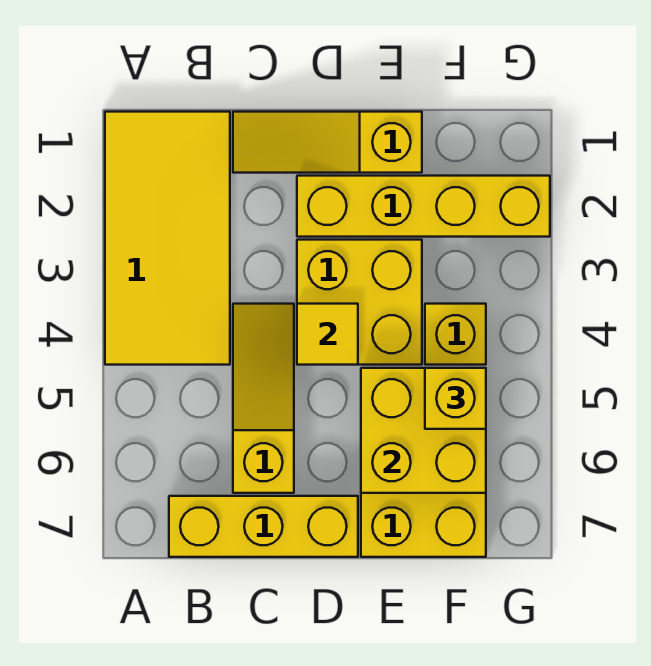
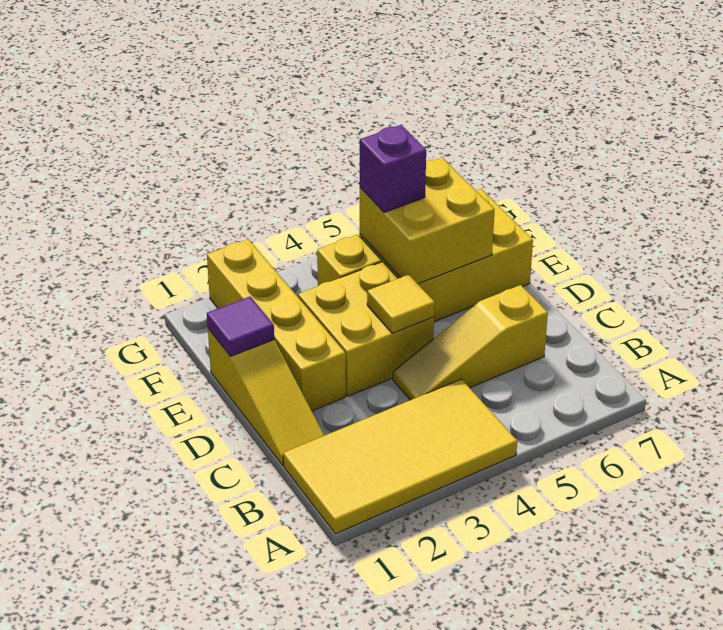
yellow 1x3 brick [169,496,358,557] -> none
none -> purple 1x1 tile [207,296,274,356]
yellow 1x1 brick [425,368,486,429] -> purple 1x1 brick [360,125,426,212]

